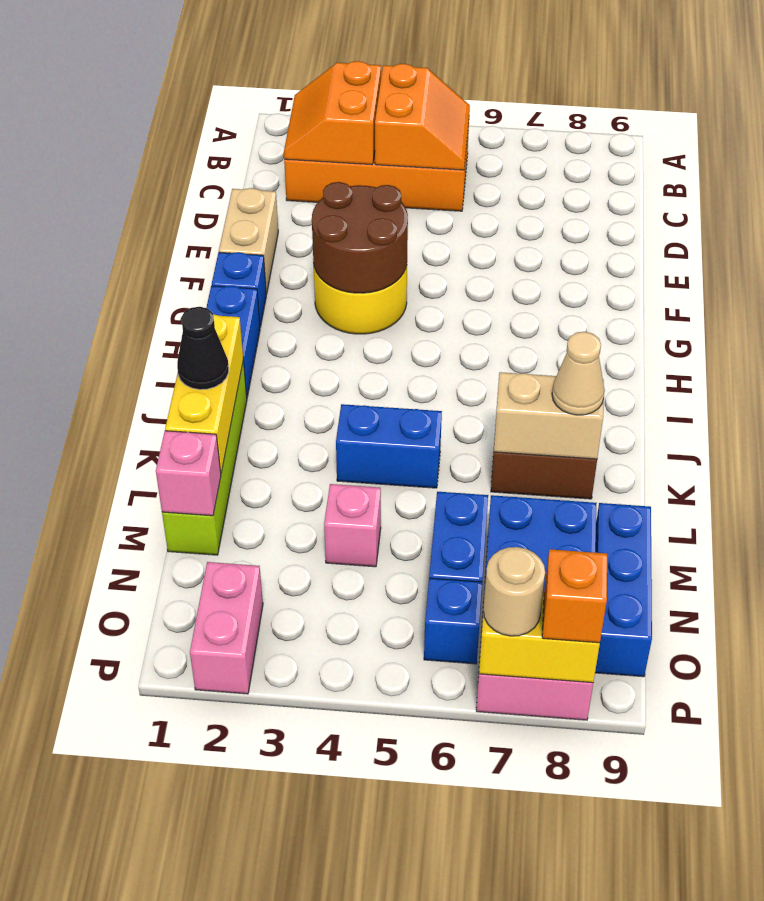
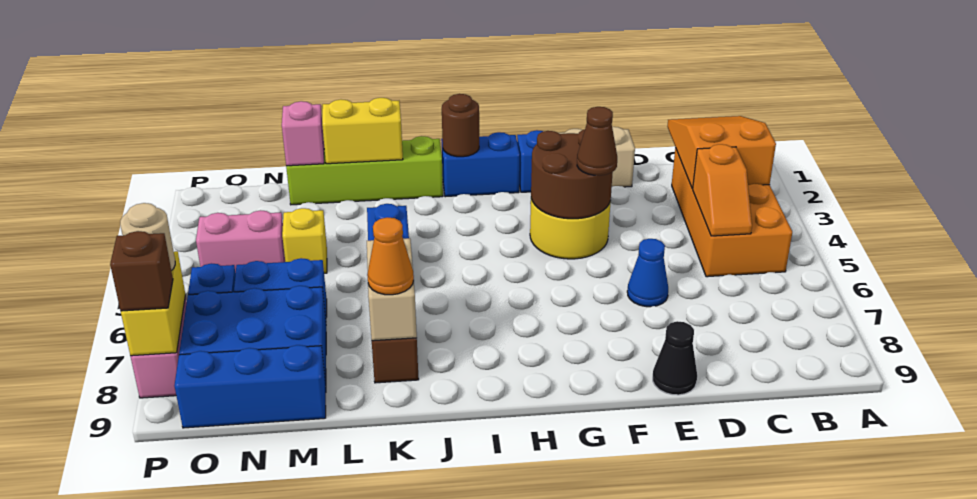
orange 2x2 slope [284,61,381,165] -> orange 2x3 slope [667,116,776,188]
orange 2x2 slope [375,64,470,170] -> orange 1x2 slope [692,144,752,236]
none -> blue 1x1 cone [627,239,668,307]
none -> brown 1x1 cone [577,107,617,175]
none -> brown 1x1 round brick [442,94,479,157]
yellow 1x3 brick [165,314,243,473] -> yellow 1x2 brick [322,98,403,164]
black 1x1 cone [177,307,229,390] -> black 1x1 cone moved to [653,321,697,395]
tan 1x1 cone [552,332,605,415] -> orange 1x1 cone [367,217,414,295]
pink 1x1 brick [324,484,381,567] -> yellow 1x1 brick [282,208,327,273]
pink 1x2 brick [190,562,263,694] -> pink 1x2 brick moved to [196,210,285,273]
orange 1x1 brick [542,549,607,643] -> brown 1x1 brick [110,231,173,311]

